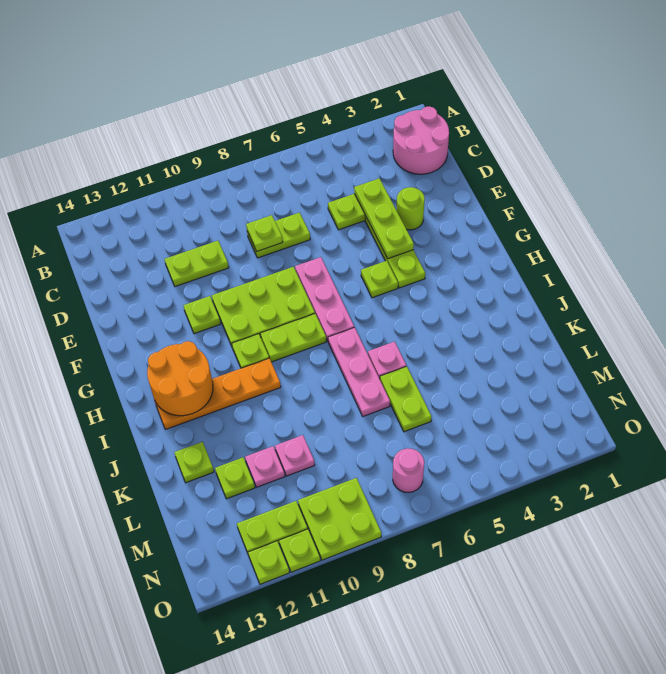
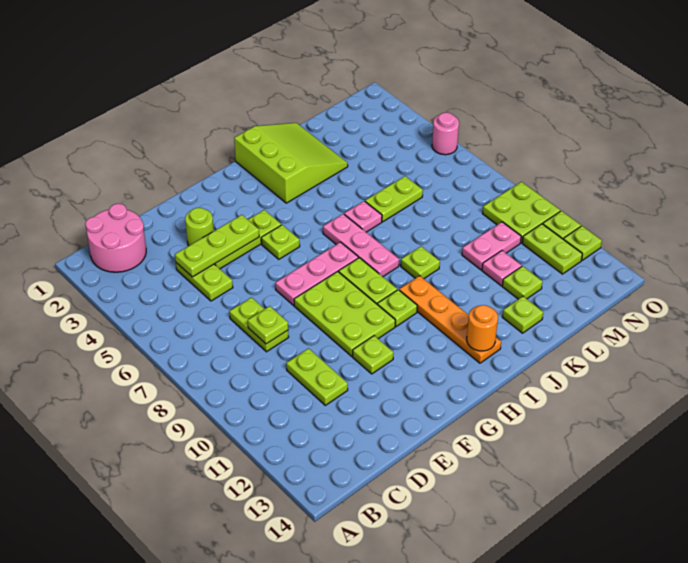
orange 2x2 round brick [147,341,213,416] -> orange 1x1 round brick [467,305,498,351]
none -> lime 3x3 slope [234,123,348,203]
pink 1x3 plate [328,327,390,416] -> pink 1x3 plate turned to [323,214,399,277]
none -> lime 1x1 plate [401,246,440,279]
pink 1x1 plate [275,435,315,476] -> pink 1x2 plate [462,222,521,270]
pink 1x1 round brick [393,448,424,492] -> pink 1x1 round brick moved to [432,113,459,155]

